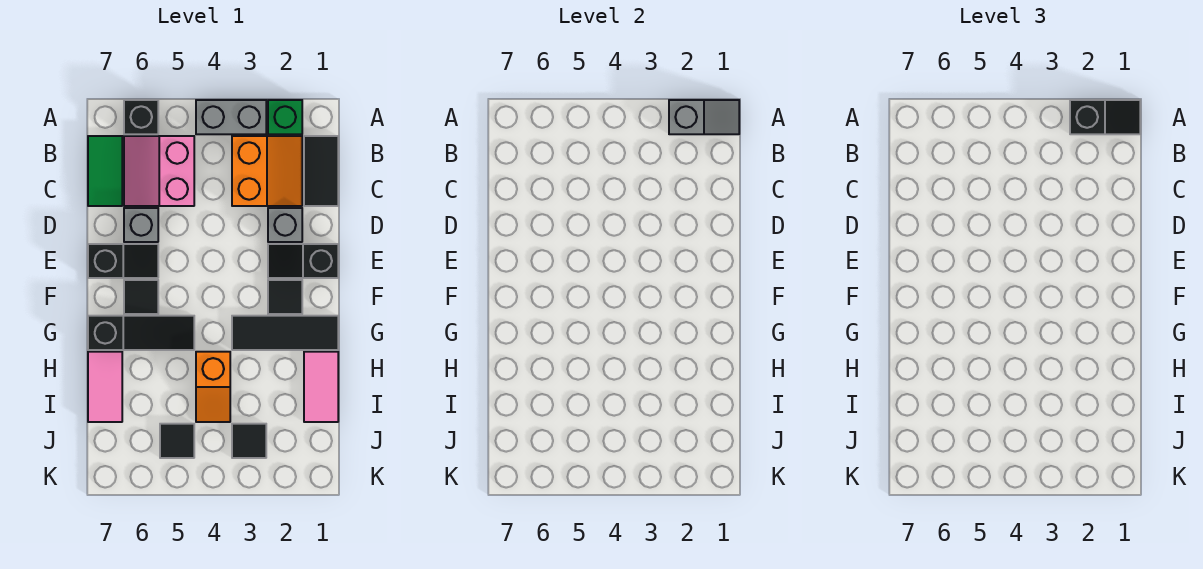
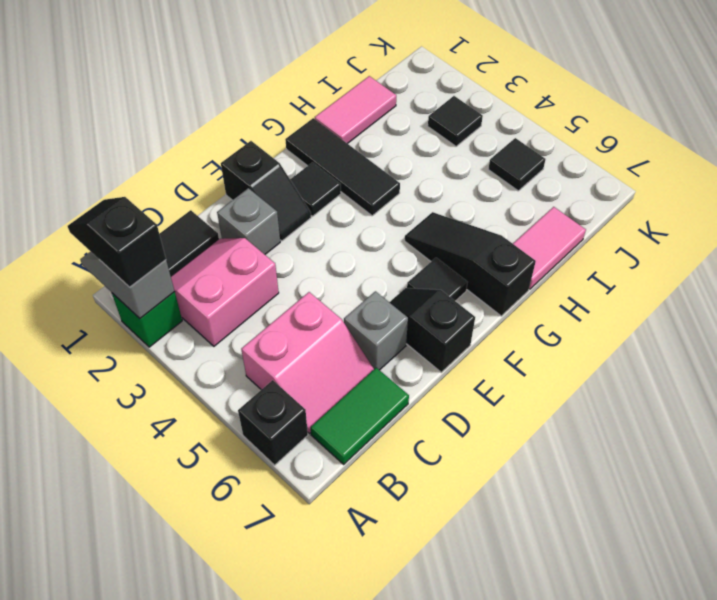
grey 1x2 brick [196,100,266,134] -> none
orange 2x2 slope [232,136,302,206] -> pink 2x2 slope [171,238,279,346]
orange 1x2 slope [196,352,230,422] -> none

